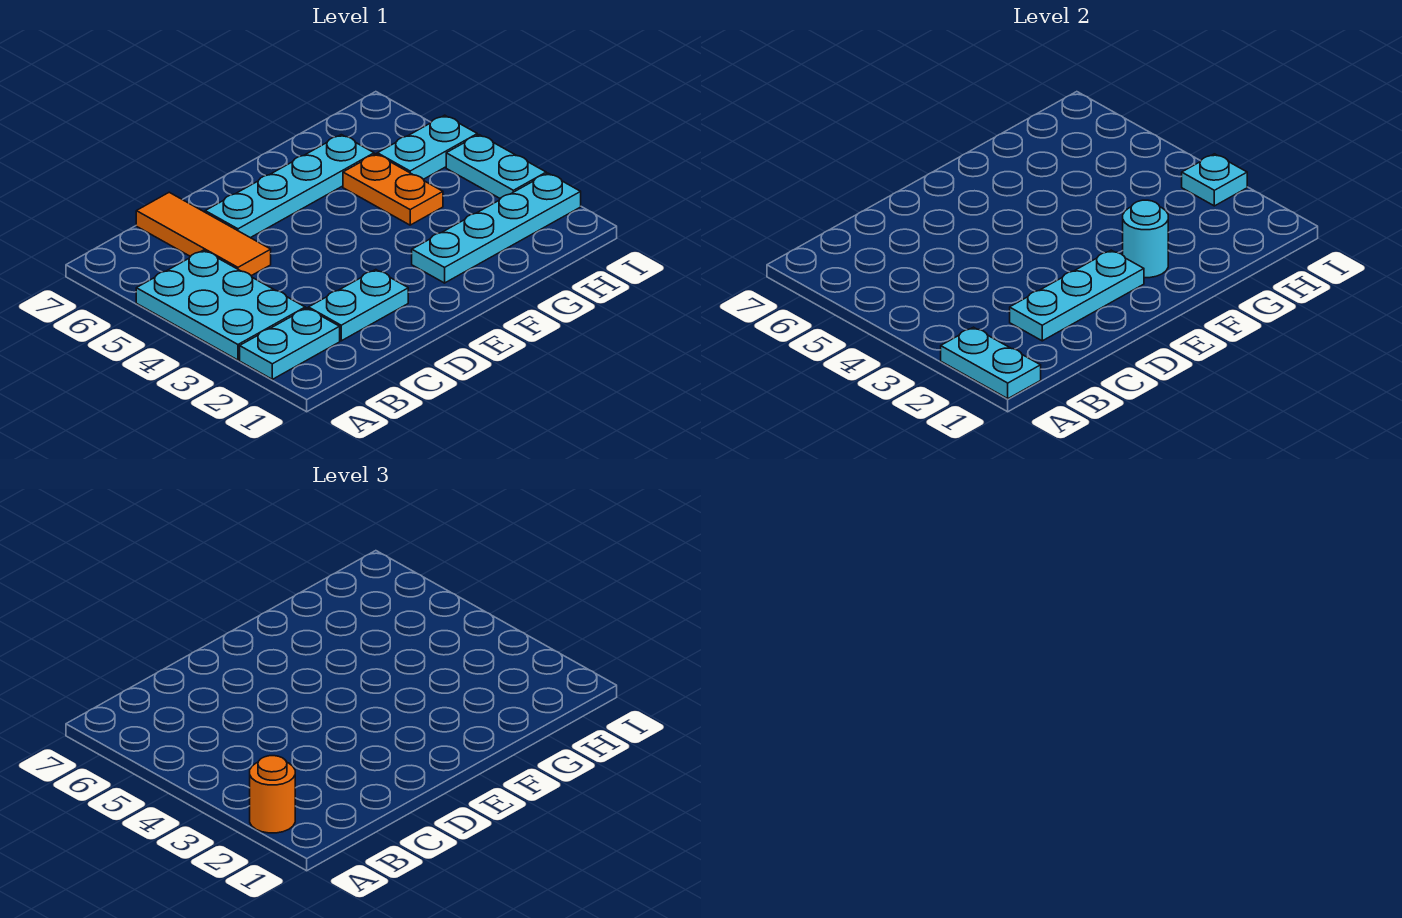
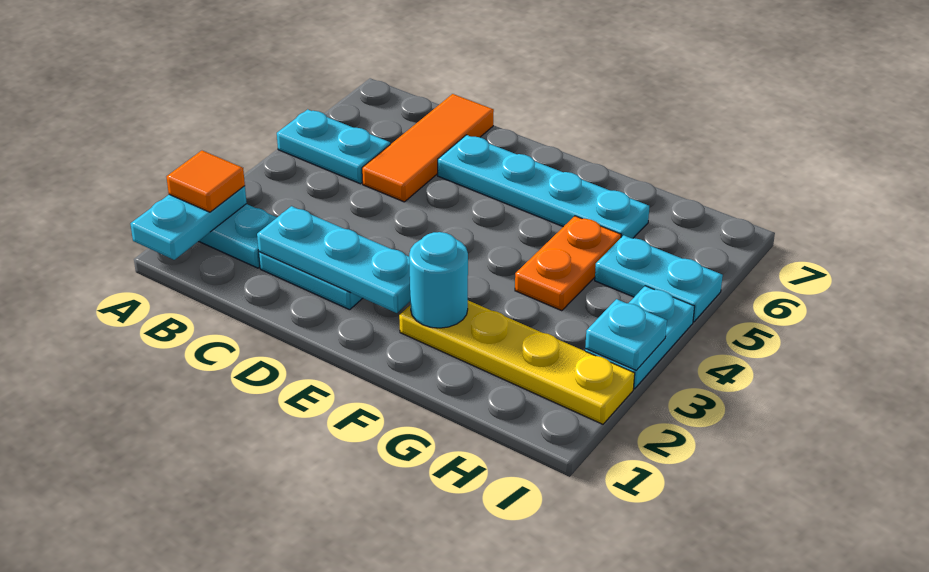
orange 1x1 round brick [250,756,295,833] -> orange 1x1 tile [167,151,245,212]
cyan 2x3 plate [136,250,305,360] -> cyan 1x2 plate [277,109,390,184]
cyan 1x4 plate [412,173,581,283] -> yellow 1x4 plate [399,301,635,424]

